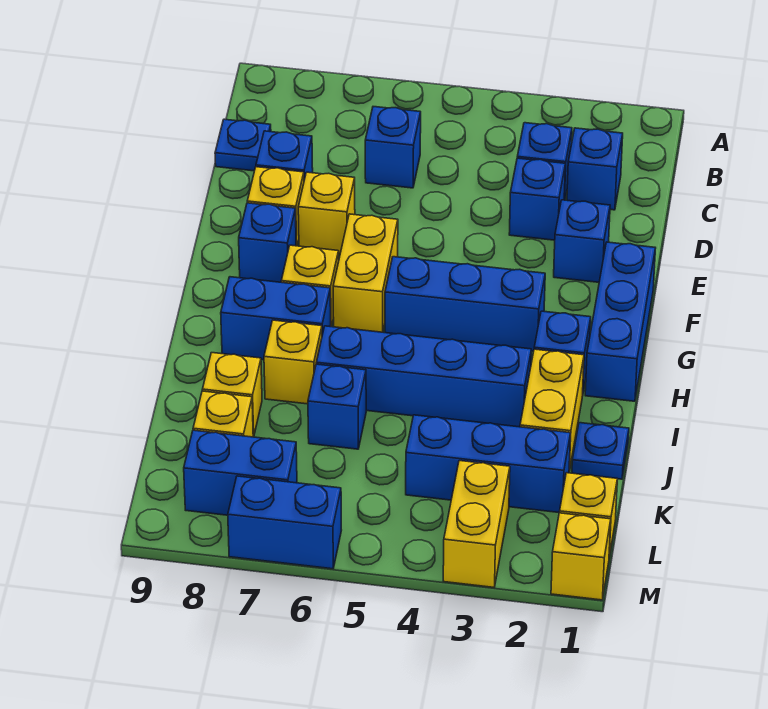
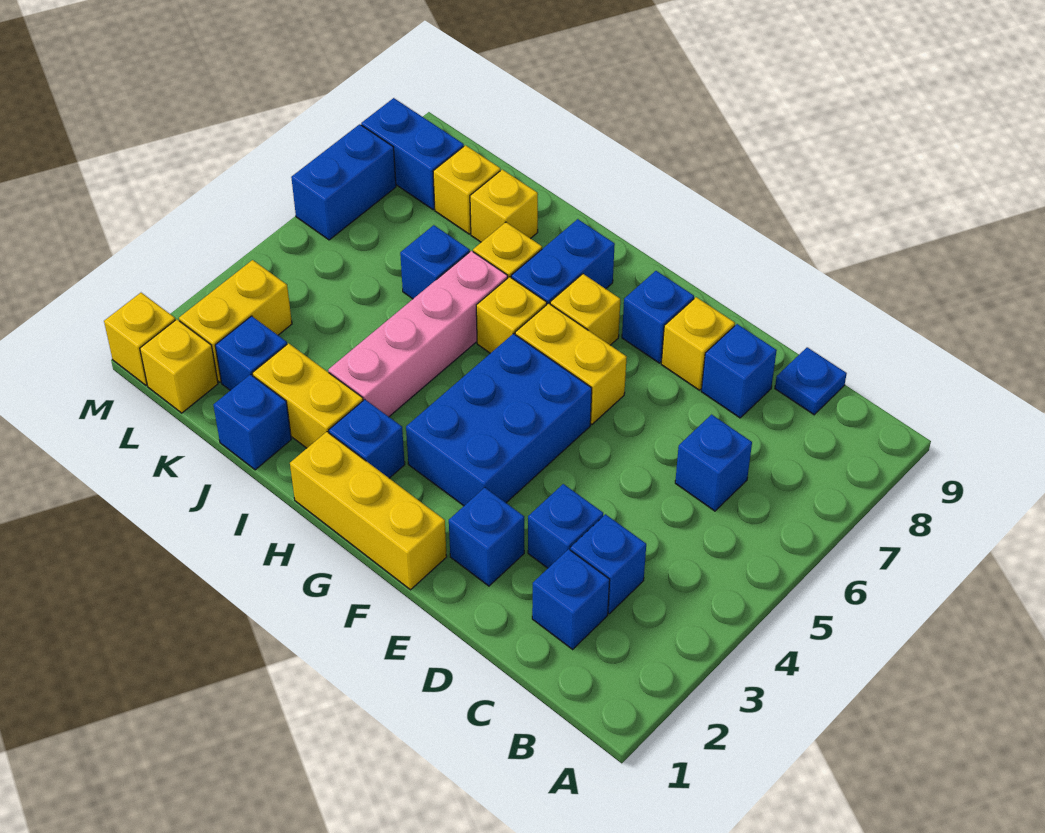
yellow 1x1 brick [298,172,355,254] -> yellow 1x1 brick moved to [476,277,547,353]
blue 1x3 brick [585,242,655,401] -> yellow 1x3 brick [290,432,447,590]
blue 1x3 brick [385,257,545,351] -> blue 2x3 brick [406,333,592,506]
blue 1x4 brick [316,326,531,427] -> pink 1x4 brick [328,251,508,417]
blue 1x1 plate [572,423,629,479] -> blue 1x1 brick [214,374,291,470]
blue 1x3 brick [406,415,571,513] -> blue 1x1 brick [215,316,287,390]
yellow 1x2 brick [443,461,510,587] -> yellow 1x2 brick turned to [179,260,292,382]
blue 1x2 brick [184,430,297,515] -> blue 1x2 brick turned to [361,98,464,210]

